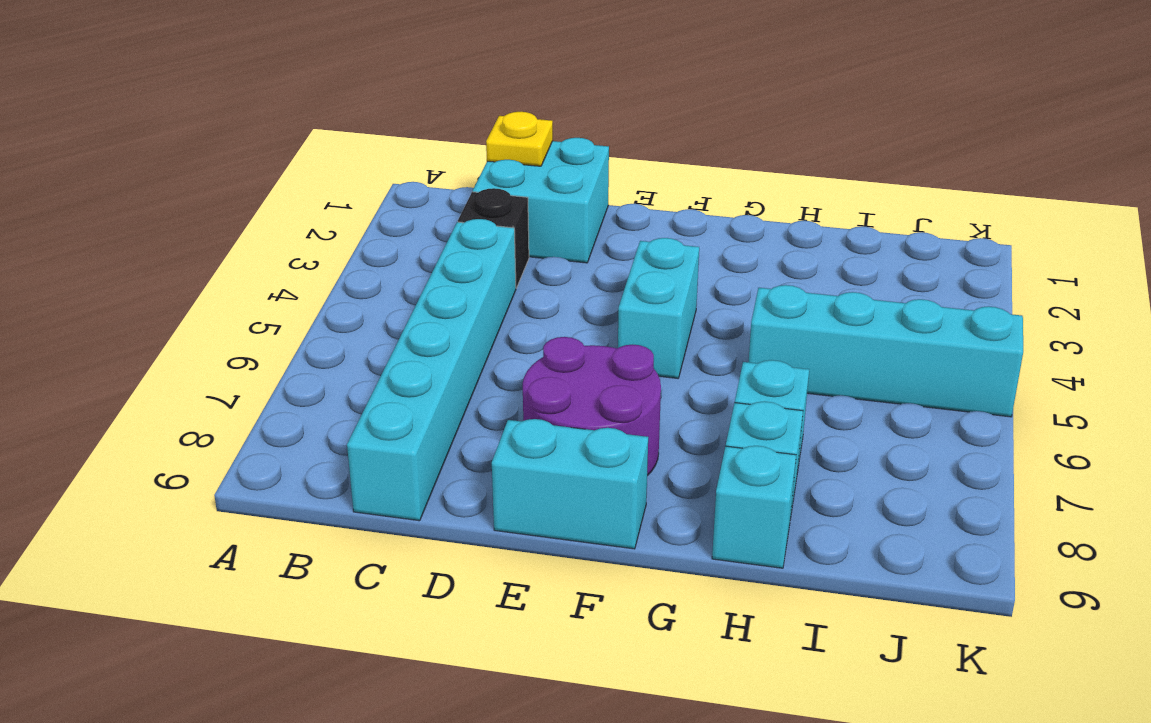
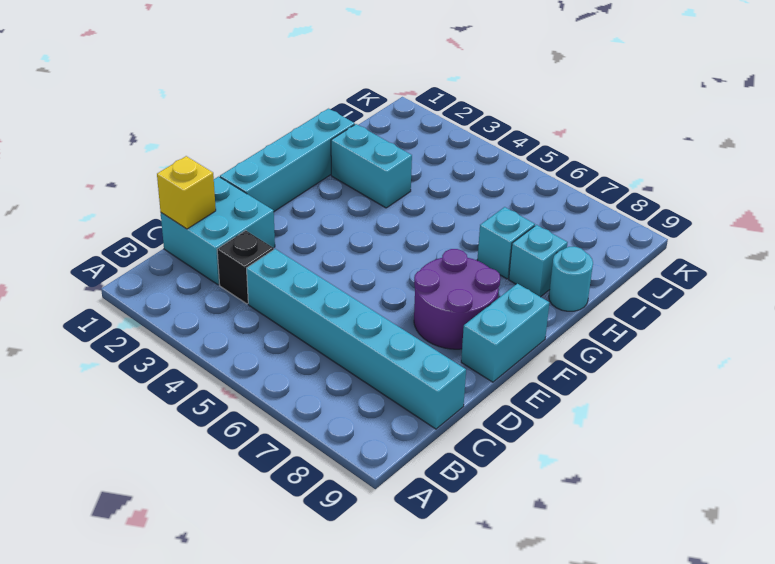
yellow 1x1 plate [486,112,553,166] -> yellow 1x1 brick [157,156,216,229]
cyan 1x2 brick [618,238,699,378] -> cyan 1x2 brick moved to [331,124,412,208]
cyan 1x4 brick [749,285,1023,417] -> cyan 1x4 brick moved to [220,109,355,211]
cyan 1x1 brick [712,446,796,568] -> cyan 1x1 round brick [549,247,593,311]

